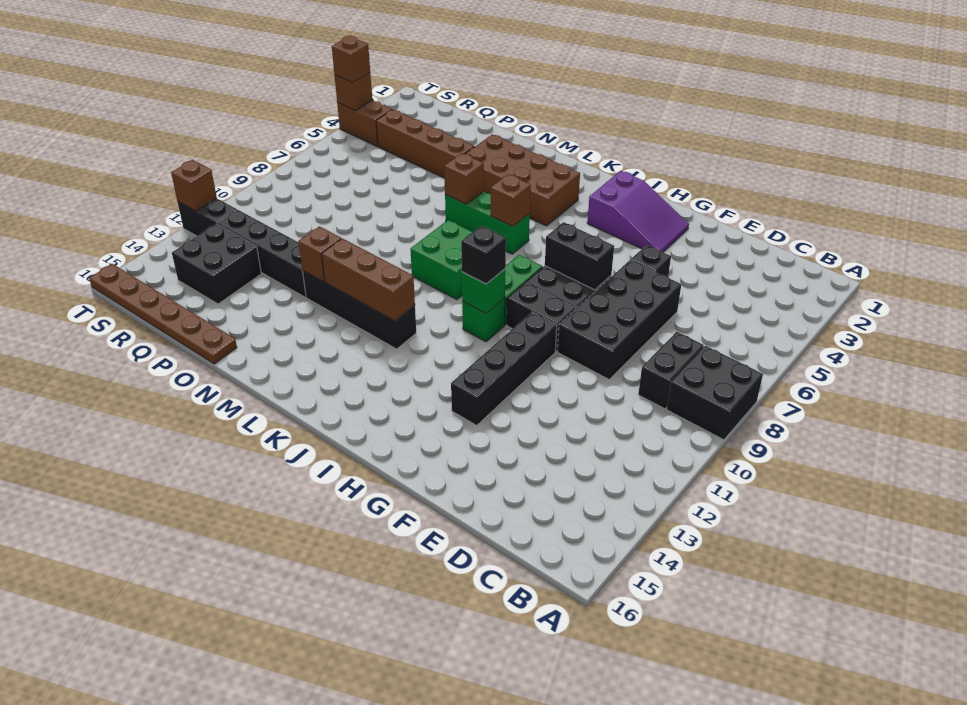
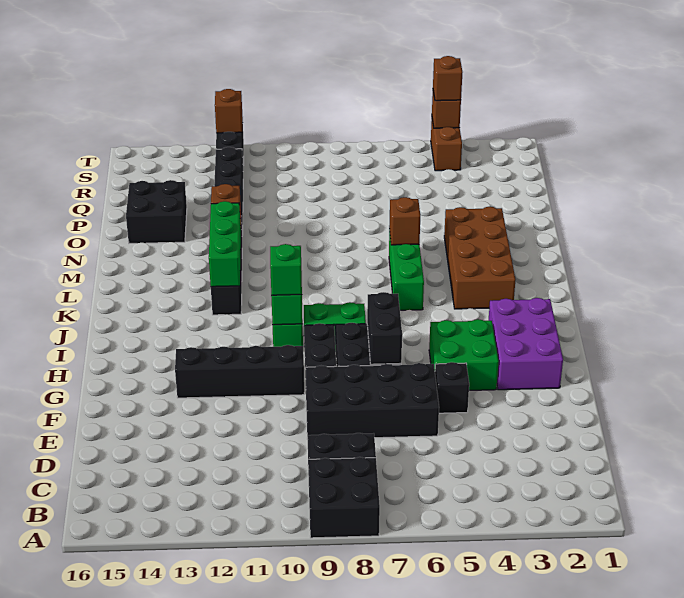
purple 2x3 slope [587,171,689,252] -> purple 2x3 brick [488,298,563,390]
black 1x1 brick [461,226,506,284] -> green 1x1 brick [270,244,302,295]
brown 1x1 brick [491,174,531,226] -> none
green 2x2 brick [410,220,472,299] -> green 2x2 brick moved to [429,319,499,390]
brown 1x3 brick [322,238,415,321] -> green 1x3 brick [209,201,241,287]
brown 1x4 brick [376,110,474,178] -> none
brown 1x6 plate [89,264,237,364] -> none
black 2x2 brick [172,224,261,304] -> black 2x2 brick moved to [126,180,187,243]

